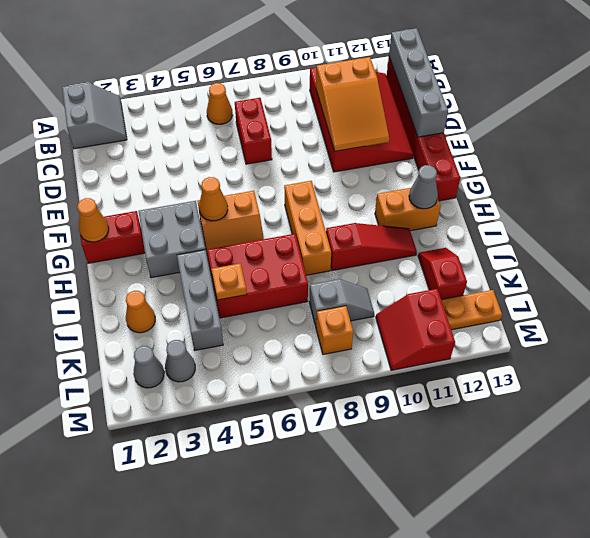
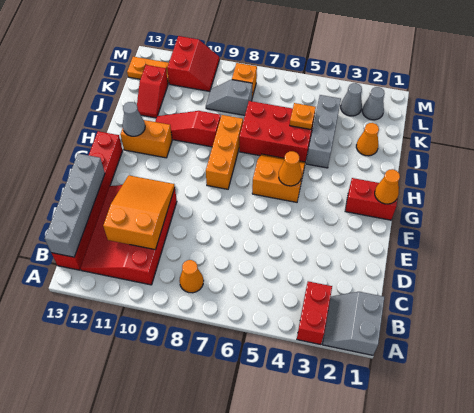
orange 1x1 cone [207,83,233,124] -> orange 1x1 cone moved to [179,260,203,293]
red 1x2 brick [235,98,272,164] -> red 1x2 brick moved to [297,281,332,345]
grey 2x2 brick [138,201,206,278] -> none

